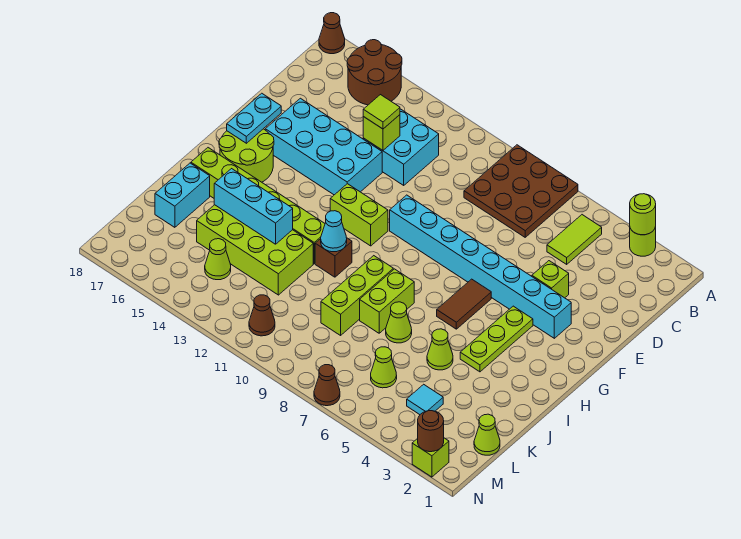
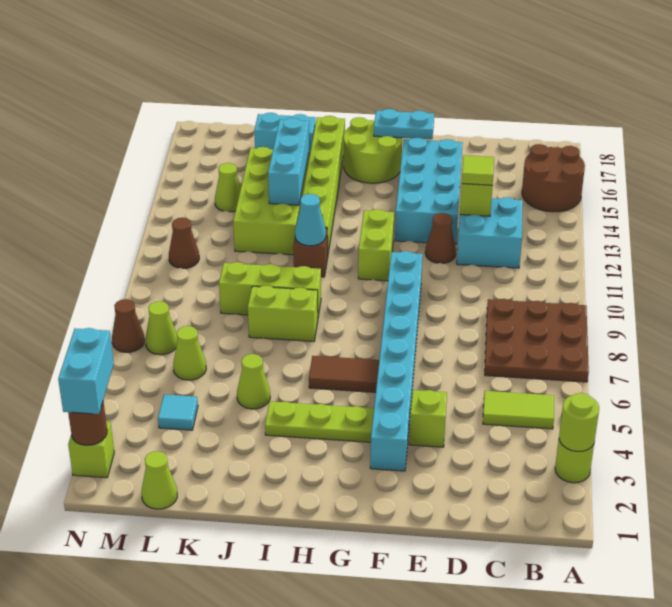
brown 1x1 cone [319,13,345,54] -> brown 1x1 cone moved to [425,213,456,263]
lime 1x1 cone [386,302,412,343] -> lime 1x1 cone moved to [145,301,178,355]
none -> cyan 1x2 brick [58,328,114,414]

